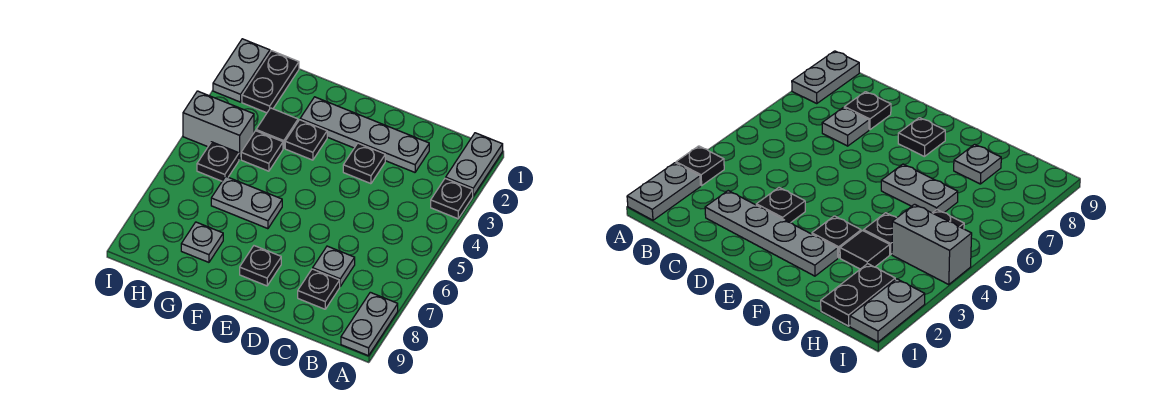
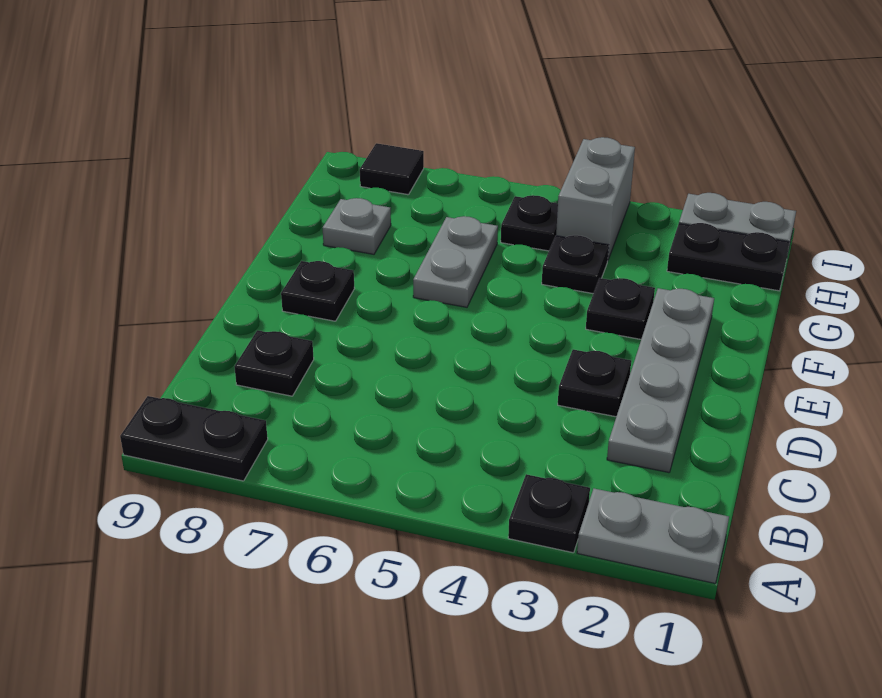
grey 1x2 plate [341,292,398,356] -> black 1x2 plate [120,396,268,481]
grey 1x1 plate [313,246,355,286] -> none
black 1x1 tile [256,108,298,148] -> black 1x1 tile moved to [360,143,424,195]

